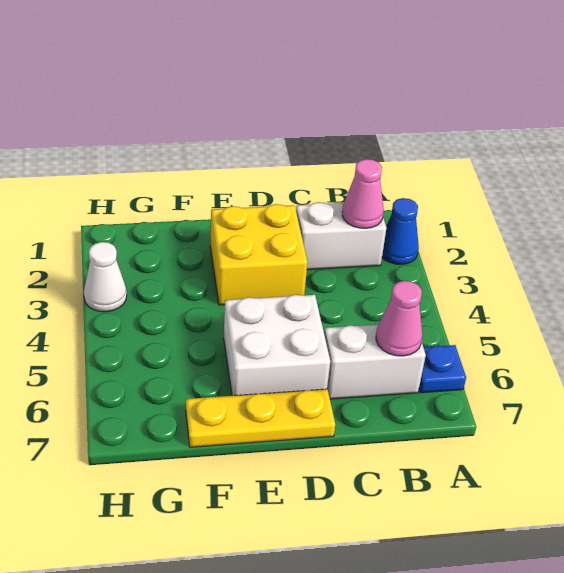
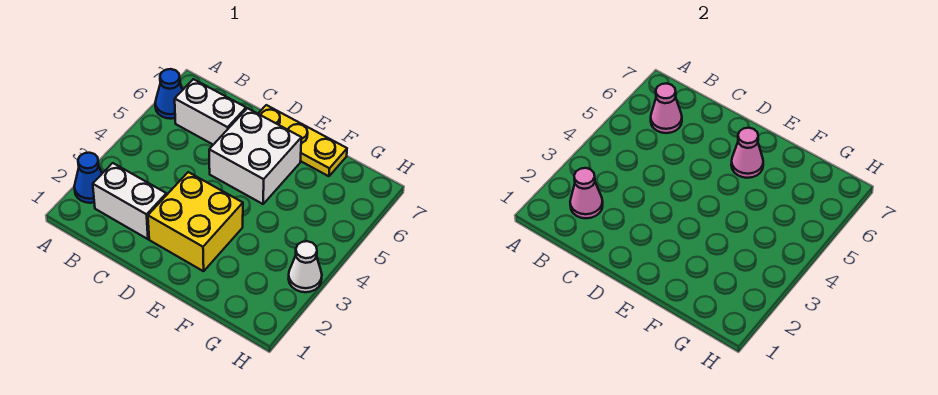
blue 1x1 plate [419,345,466,393] -> blue 1x1 cone [155,69,182,119]
none -> pink 1x1 cone [731,128,763,178]

